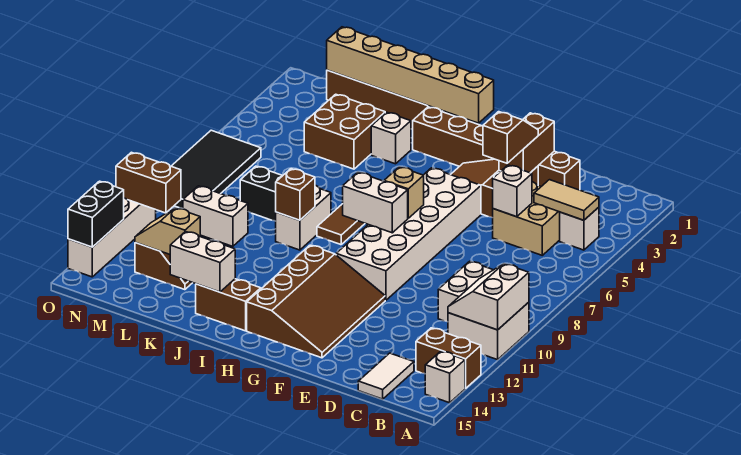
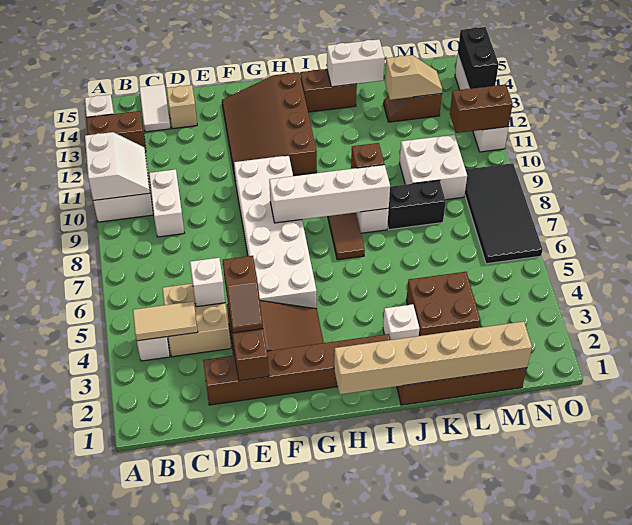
tan 1x1 brick [384,167,424,218] -> tan 1x1 brick moved to [167,85,197,129]
white 1x2 brick [343,172,408,233] -> white 1x4 brick [269,165,390,223]
white 1x2 brick [183,186,248,246] -> white 2x2 brick [400,135,467,200]

